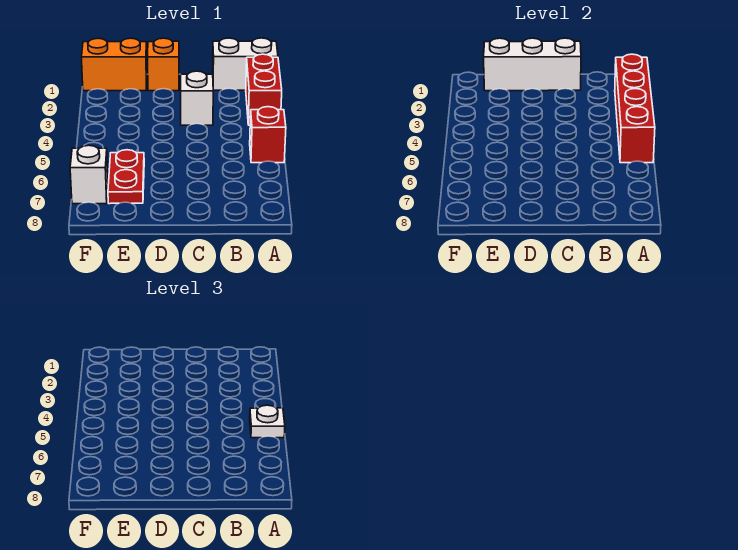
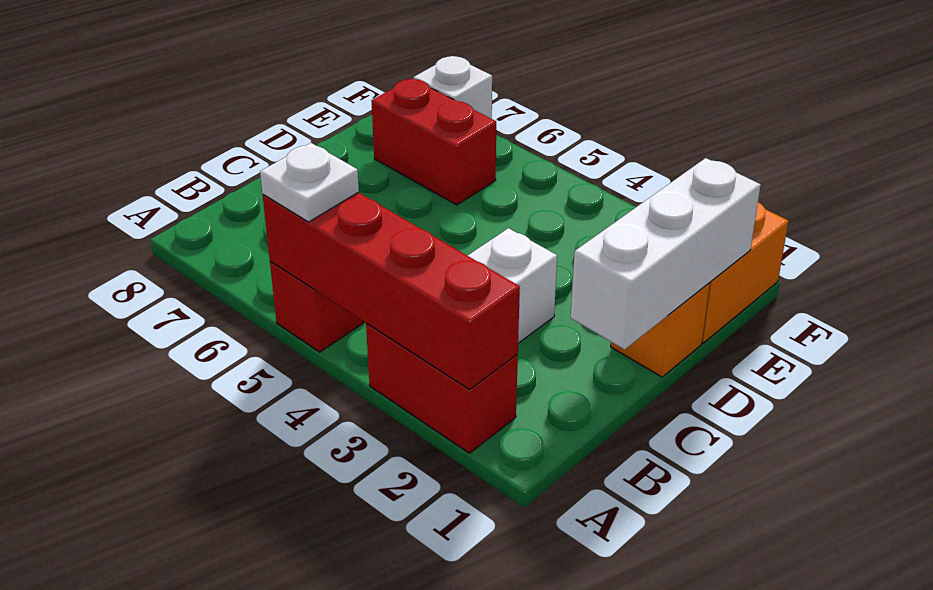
white 1x2 brick [213,38,278,90] -> none
red 1x2 plate [108,150,144,204] -> red 1x2 brick [372,78,496,205]

